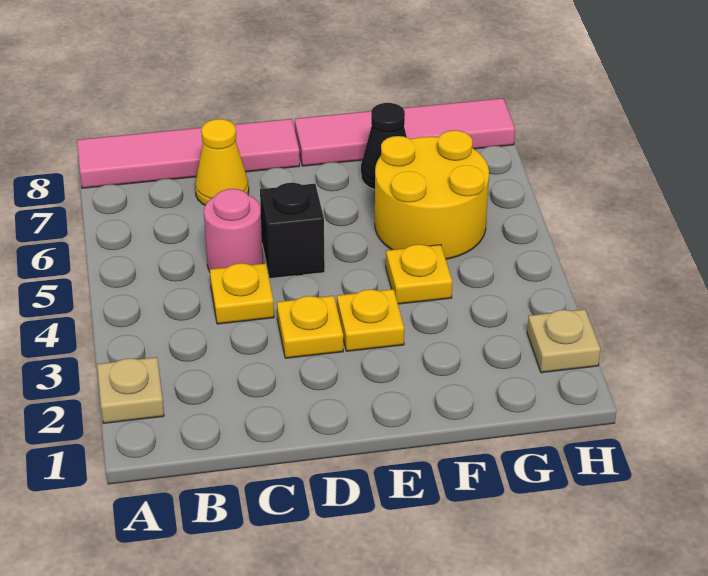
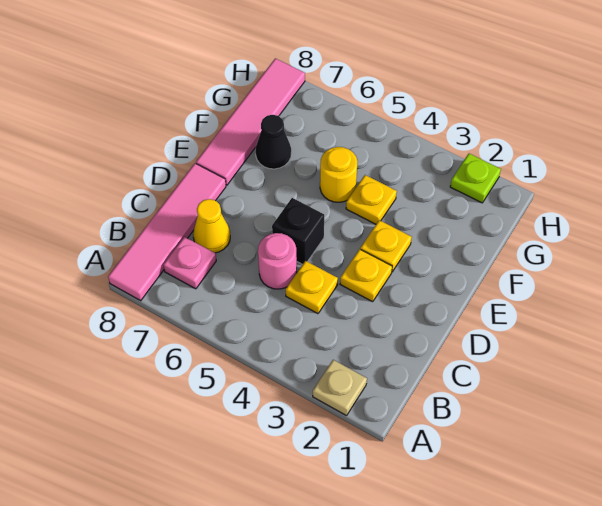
none -> pink 1x1 plate [164,237,216,289]
yellow 2x2 round brick [375,130,489,259] -> yellow 1x1 round brick [320,147,358,202]
tan 1x1 plate [527,309,600,373] -> lime 1x1 plate [450,154,501,203]

